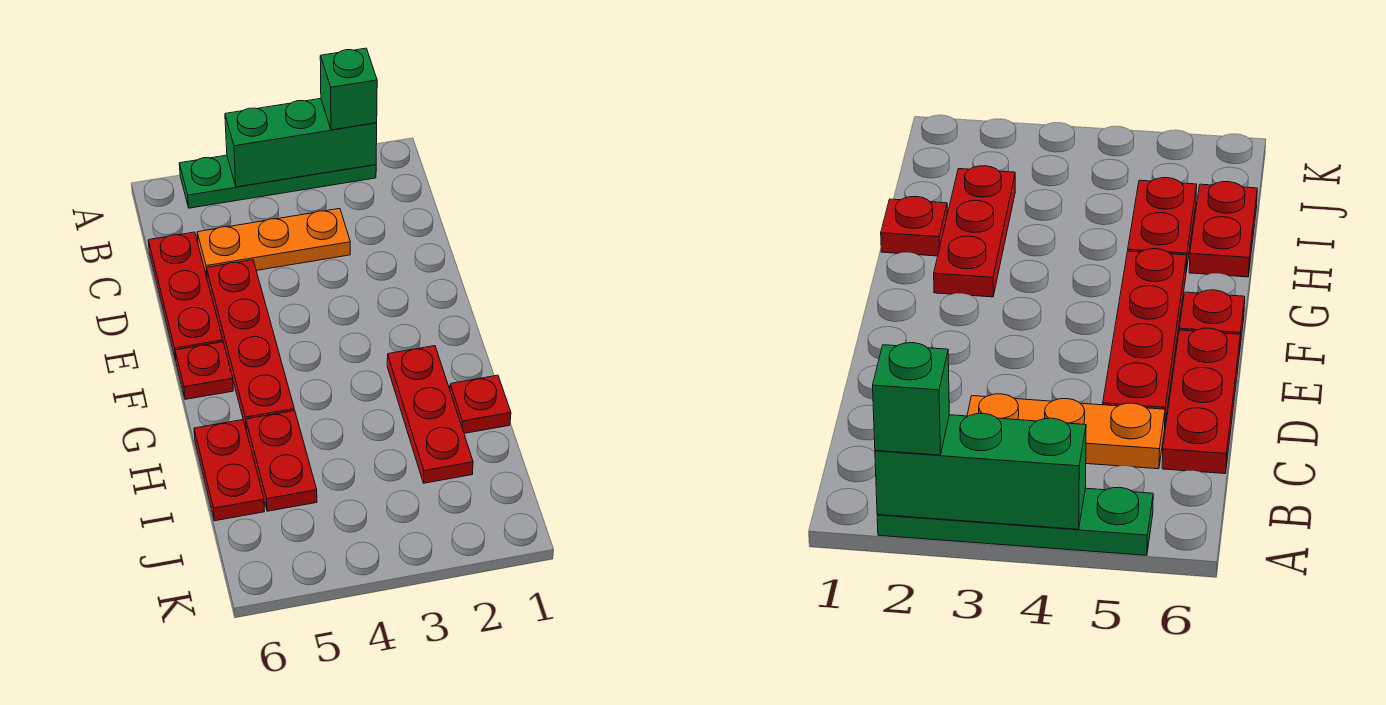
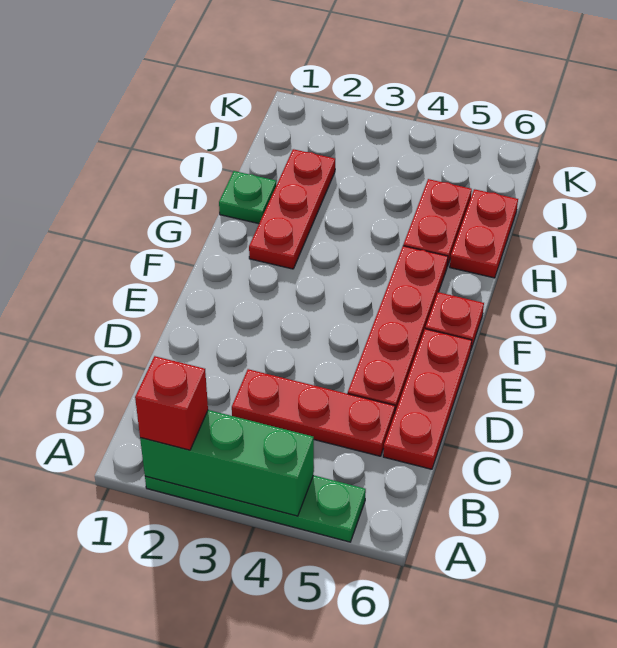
green 1x1 brick [320,48,377,130] -> red 1x1 brick [135,356,208,450]
orange 1x3 plate [197,209,350,277] -> red 1x3 plate [232,369,395,456]
red 1x1 plate [450,375,511,433] -> green 1x1 plate [219,171,276,224]

